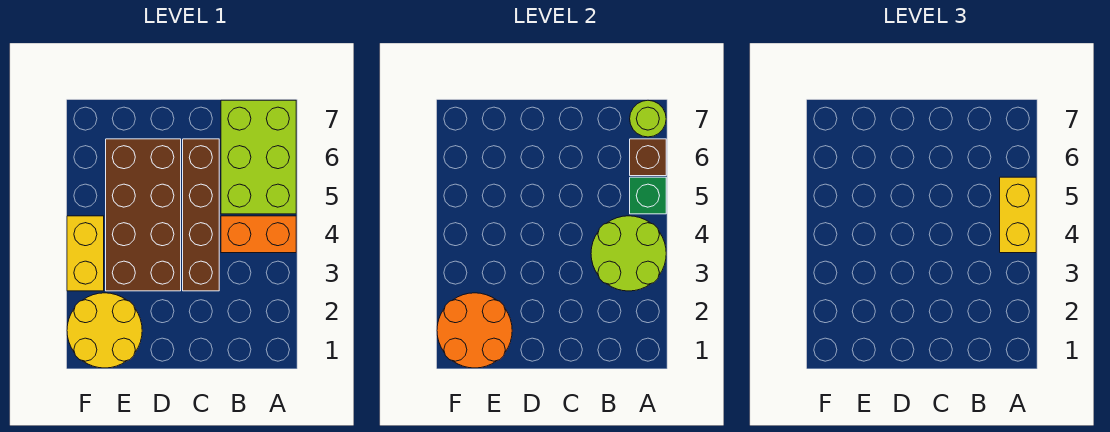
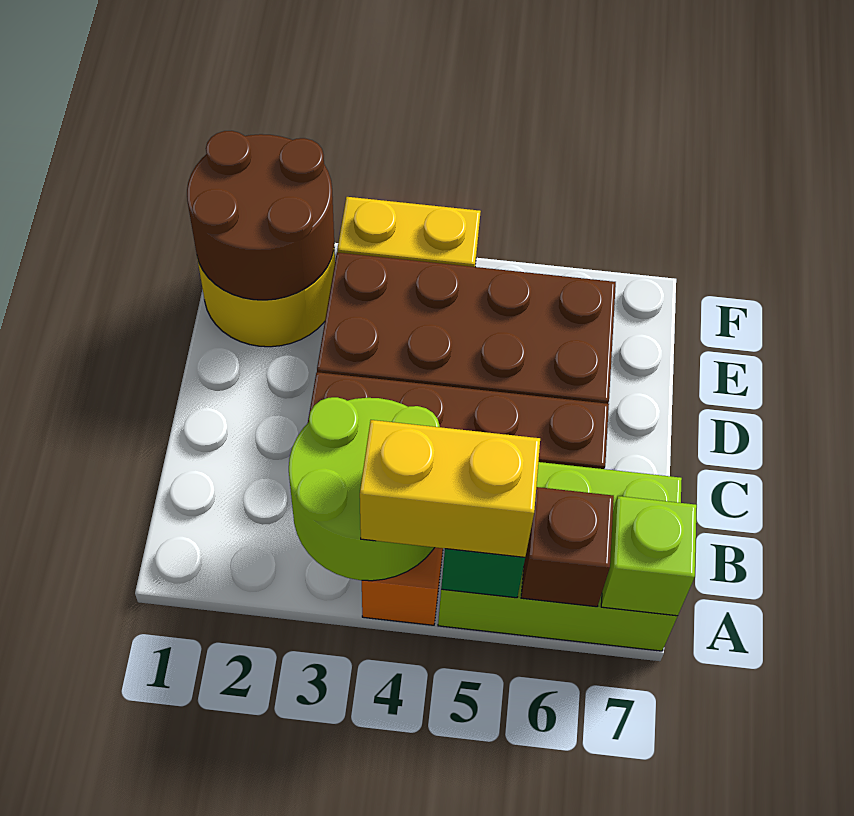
lime 1x1 round brick [630,100,666,137] -> lime 1x1 brick [601,496,697,616]
orange 2x2 round brick [437,293,512,368] -> brown 2x2 round brick [187,131,334,300]

